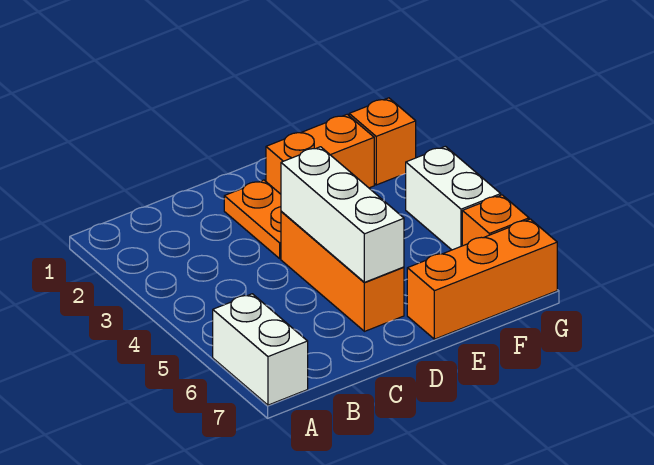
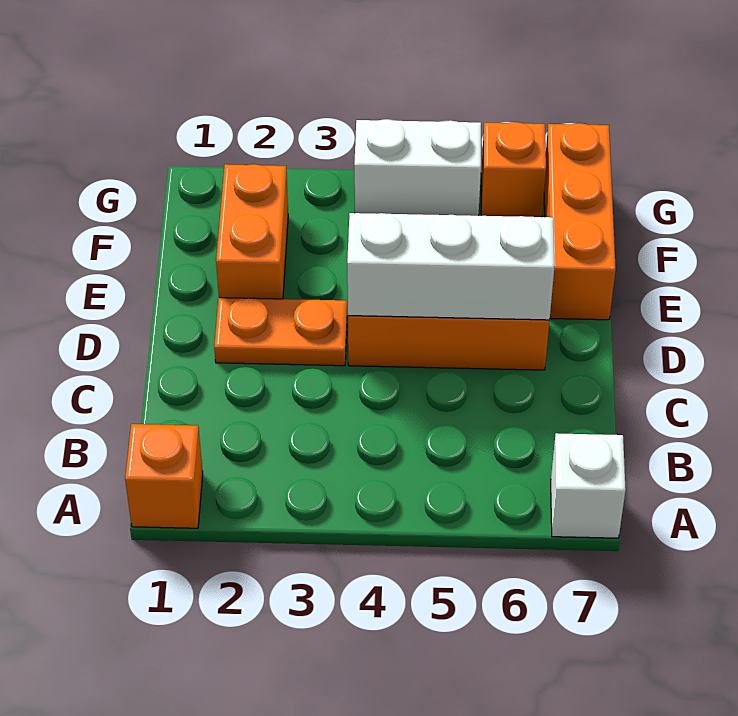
white 1x2 brick [213,294,308,405] -> white 1x1 brick [551,433,626,538]
orange 1x1 brick [349,98,416,185] -> orange 1x1 brick moved to [125,424,203,528]

